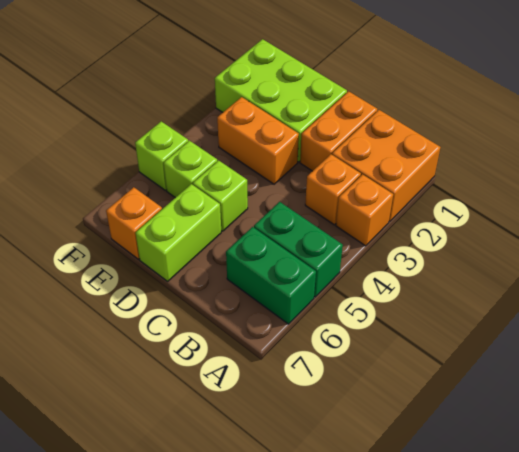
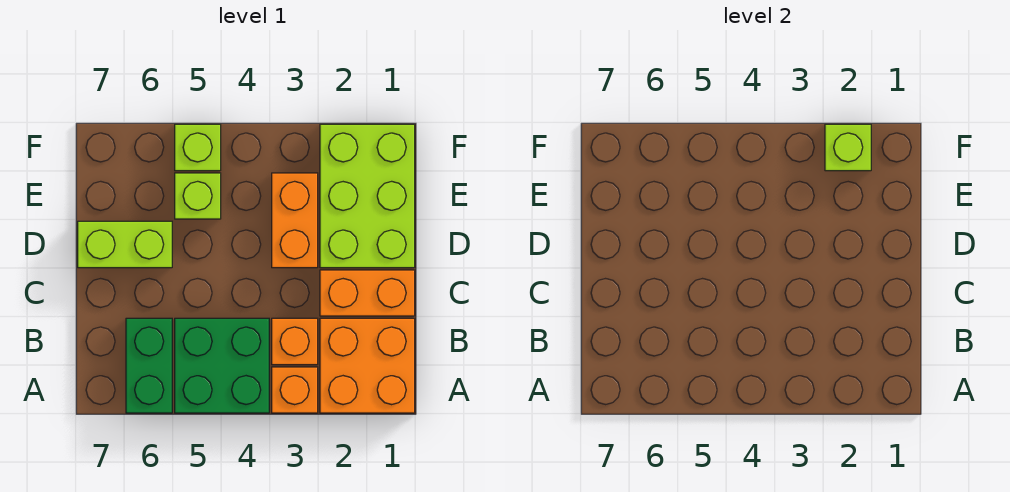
green 1x2 brick [254,202,343,297] -> green 2x2 brick [175,318,269,413]
lime 1x1 brick [193,160,248,231] -> lime 1x1 brick moved to [825,124,871,171]
orange 1x1 brick [106,187,162,259] -> none

